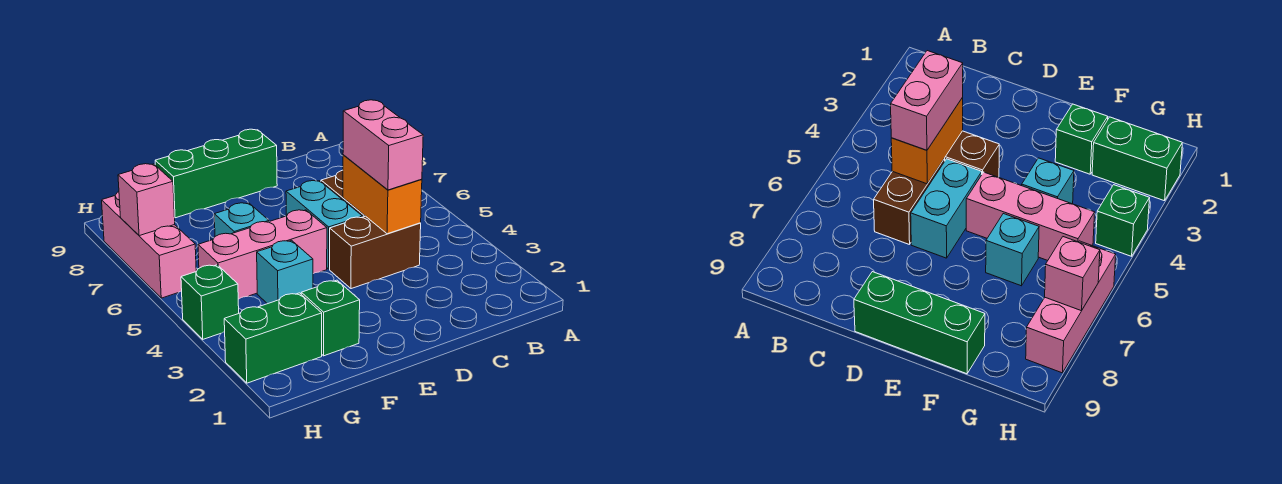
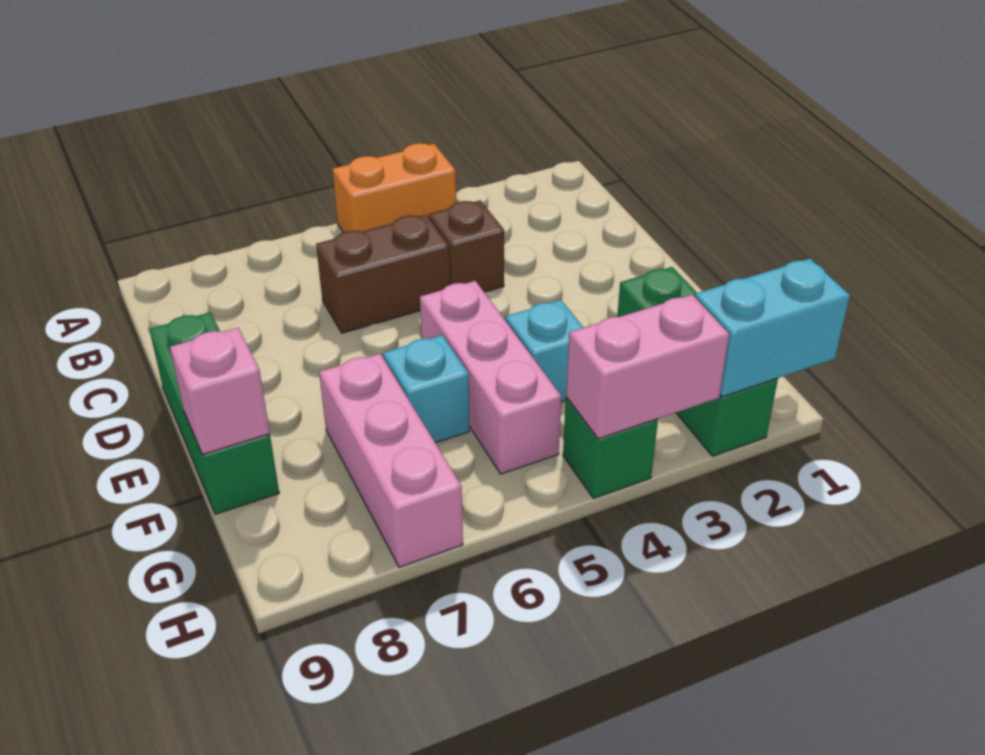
brown 1x2 brick [330,216,421,289] -> brown 1x1 brick [429,201,504,292]
orange 1x2 brick [343,155,422,234] -> orange 1x2 brick moved to [332,143,456,233]
pink 1x2 brick [343,100,423,190] -> pink 1x2 brick moved to [566,295,729,439]
cyan 1x2 brick [286,181,362,269] -> cyan 1x2 brick moved to [695,259,850,397]
pink 1x3 brick [102,192,196,298] -> pink 1x3 brick turned to [319,354,463,567]
pink 1x1 brick [118,164,175,236] -> pink 1x1 brick moved to [170,328,270,455]

